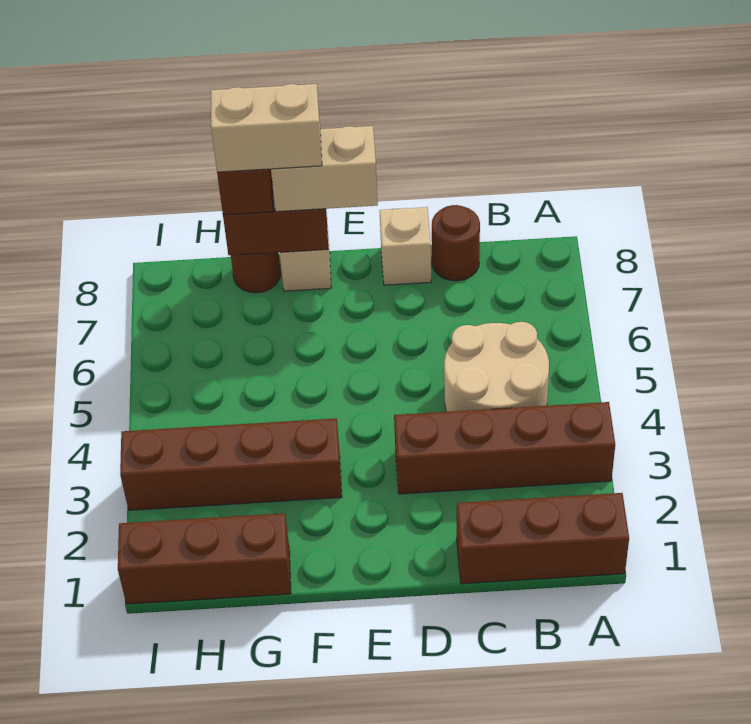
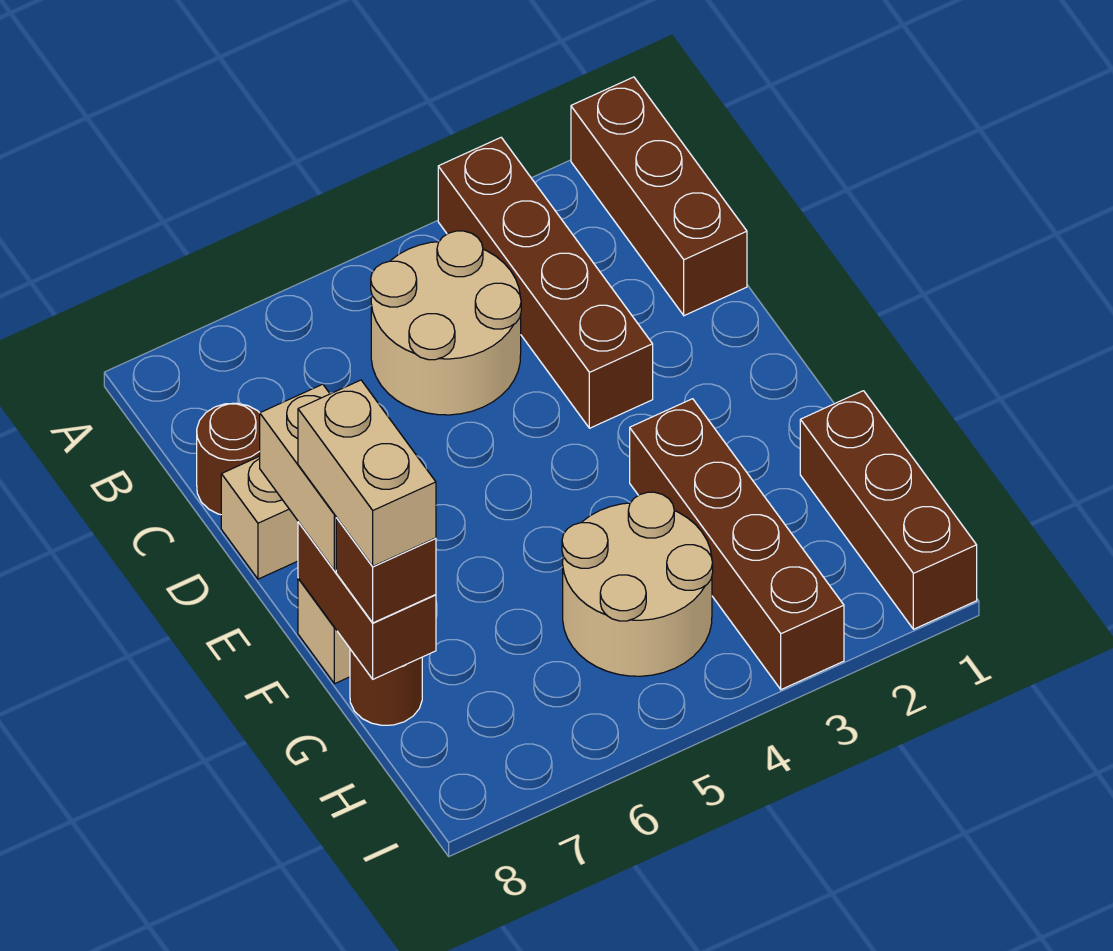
none -> tan 2x2 round brick [562,492,713,676]

